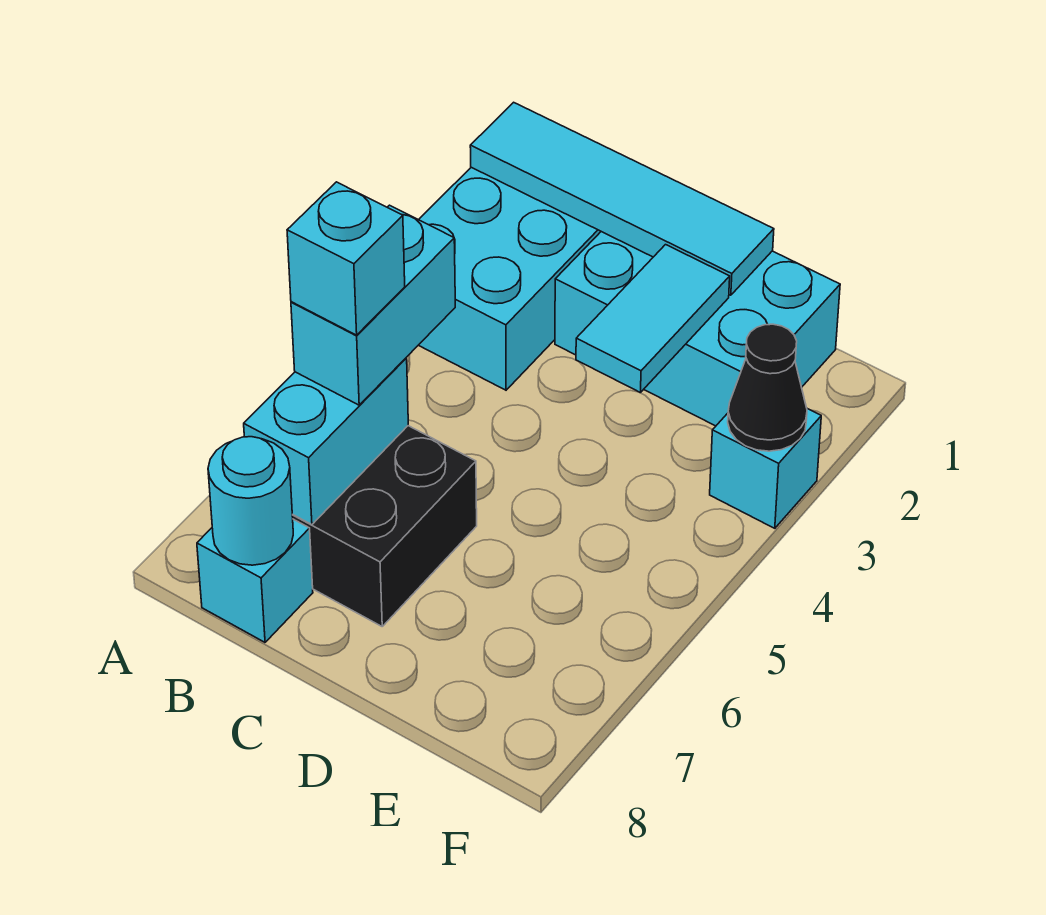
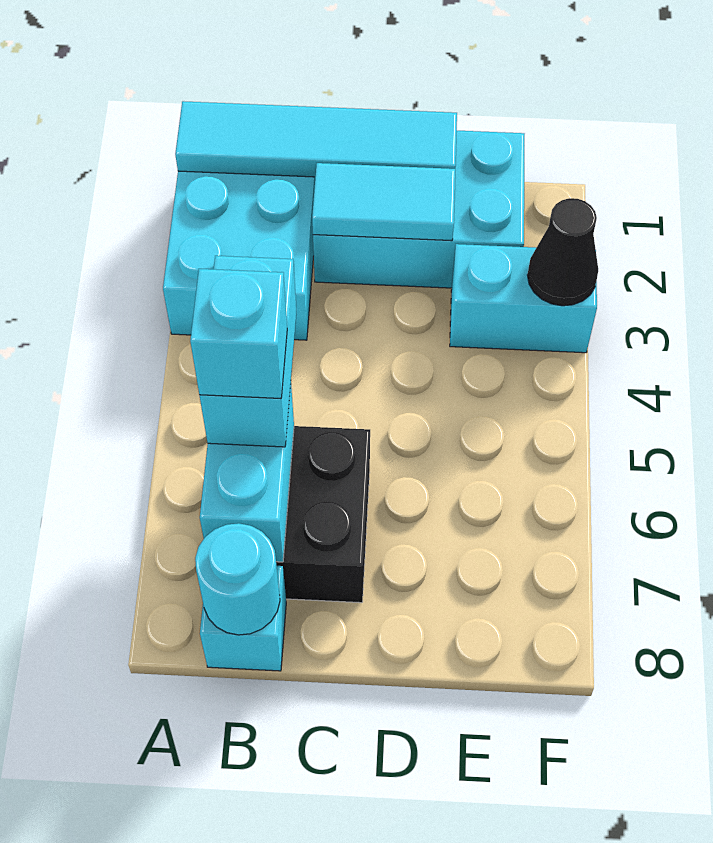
cyan 1x2 tile [576,245,730,393] -> cyan 1x2 tile turned to [312,163,455,241]
cyan 1x1 brick [710,409,821,528] -> cyan 1x2 brick [450,244,597,353]

